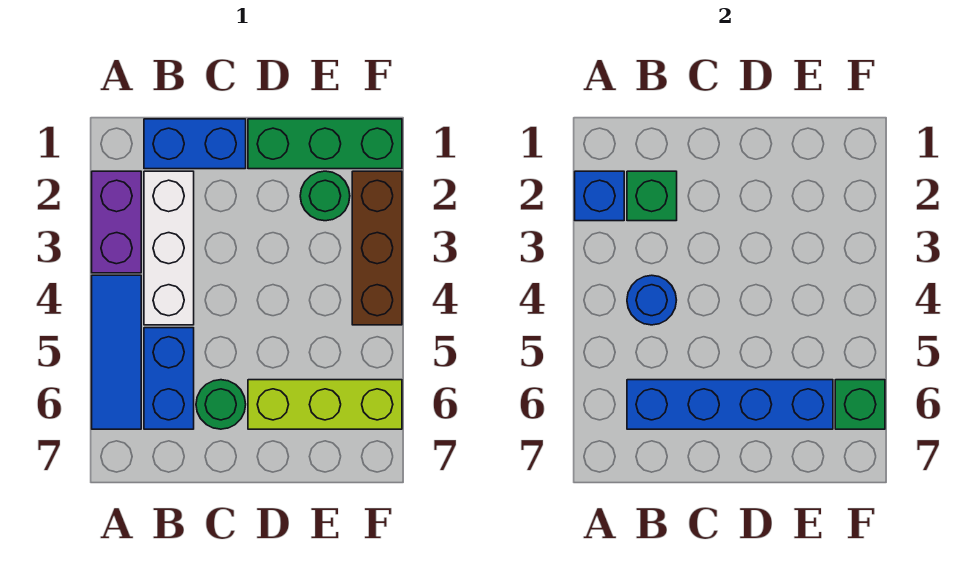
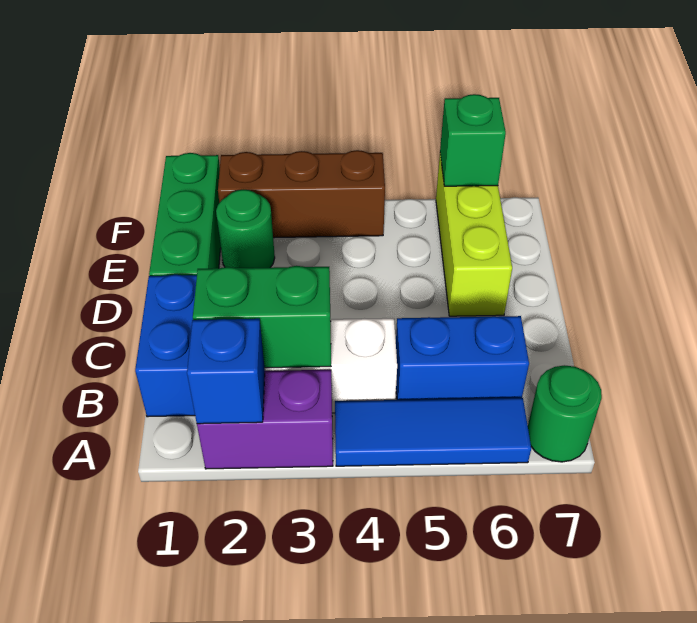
green 1x1 brick [627,171,677,221] -> green 1x2 brick [193,266,331,368]
blue 1x1 round brick [627,275,676,325] -> none
blue 1x4 brick [627,380,833,429] -> none
green 1x1 round brick [196,380,246,429] -> green 1x1 round brick moved to [528,365,602,462]

